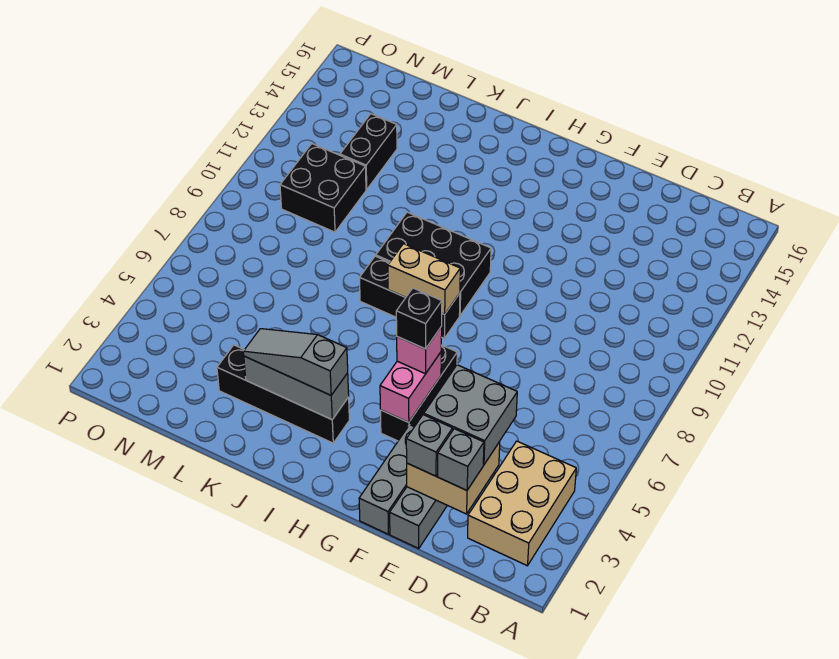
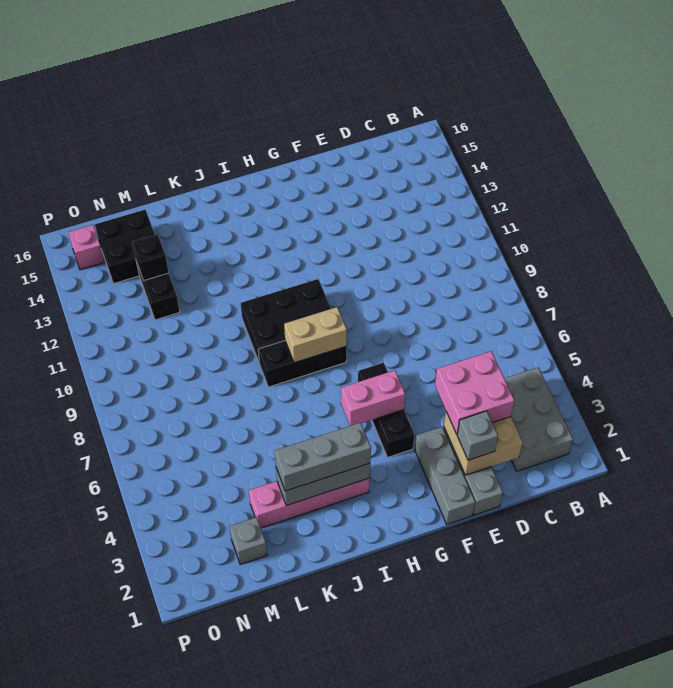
tan 2x3 brick [468,441,576,566] -> grey 2x3 brick [504,368,573,471]
grey 1x1 brick [438,429,484,490] -> grey 1x1 brick moved to [229,517,267,565]
grey 2x2 brick [424,365,517,465] -> pink 2x2 brick [435,351,514,434]
pink 1x2 brick [380,352,441,422] -> pink 1x2 brick turned to [341,370,405,426]
pink 1x1 brick [397,327,442,374] -> pink 1x1 brick moved to [68,225,104,270]
black 1x1 brick [396,288,442,349] -> black 1x1 brick moved to [132,234,169,281]
black 1x4 brick [217,345,349,443] -> pink 1x4 brick [249,478,370,528]
grey 1x3 slope [243,329,348,395] -> grey 1x3 brick [275,423,371,491]
black 2x2 brick [280,144,366,232] -> black 2x2 brick moved to [95,209,155,284]

